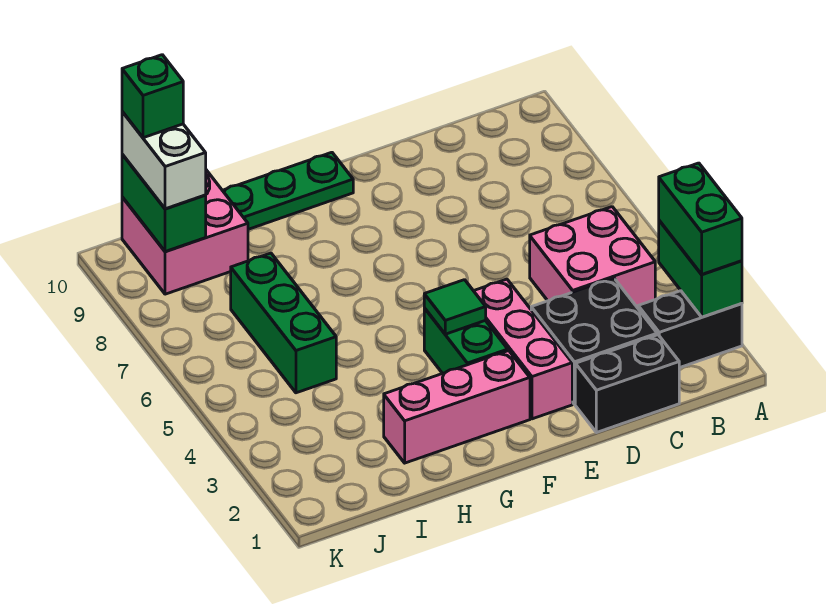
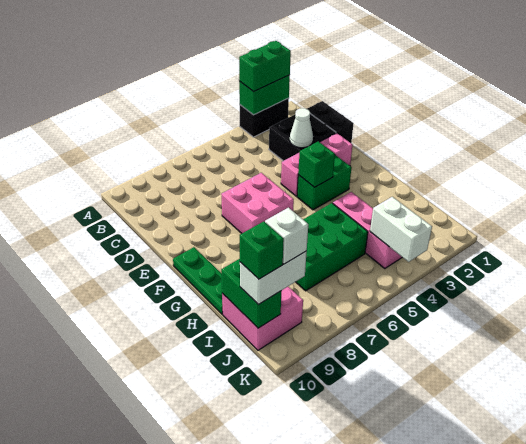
black 1x2 brick [638,291,742,368] -> black 1x2 brick turned to [240,98,289,137]
pink 2x2 brick [530,207,655,308] -> pink 2x2 brick moved to [221,173,294,233]
none -> white 1x1 cone [290,108,313,148]
pink 1x3 brick [384,351,530,463] -> pink 1x3 brick moved to [333,192,402,269]
green 1x1 tile [424,280,486,334] -> green 1x1 brick [298,141,335,187]
green 1x3 brick [231,253,336,393] -> green 2x3 brick [296,203,368,291]
none -> white 1x2 brick [370,197,432,262]
green 1x2 brick [122,154,206,252] -> green 1x2 brick turned to [221,259,281,328]
none -> white 1x1 brick [265,208,308,264]

